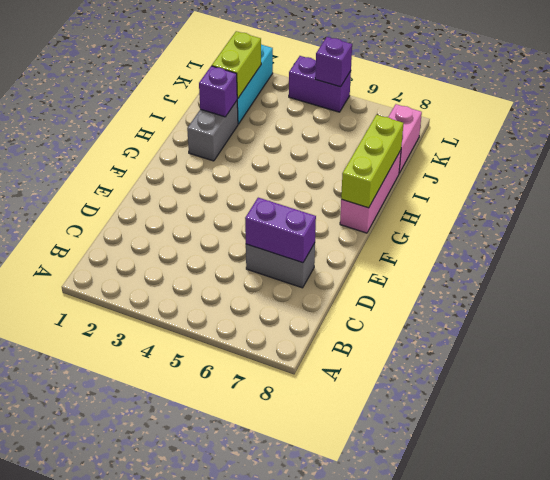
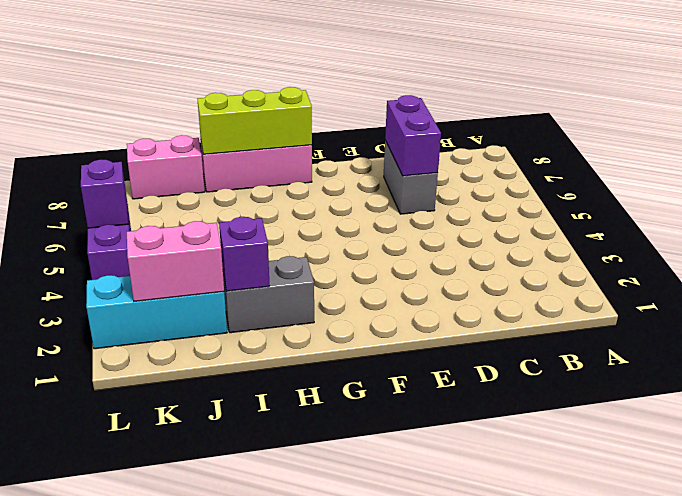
lime 1x2 brick [212,31,261,99] -> pink 1x2 brick [127,221,224,301]

